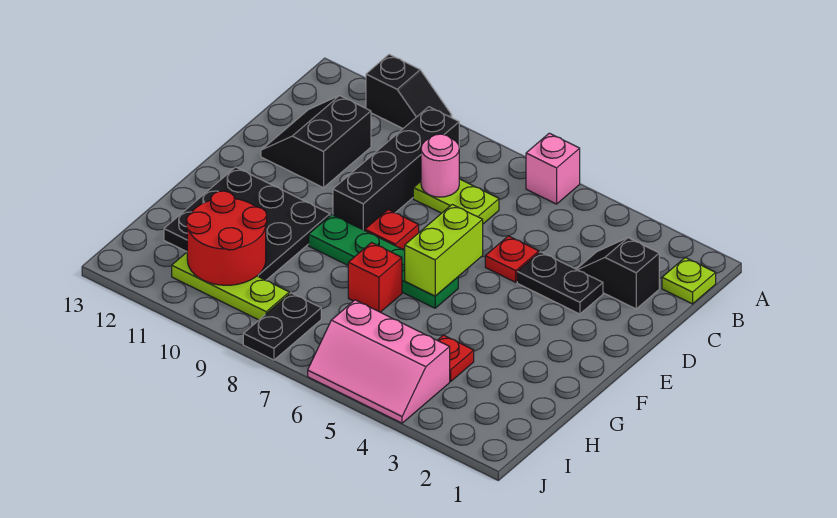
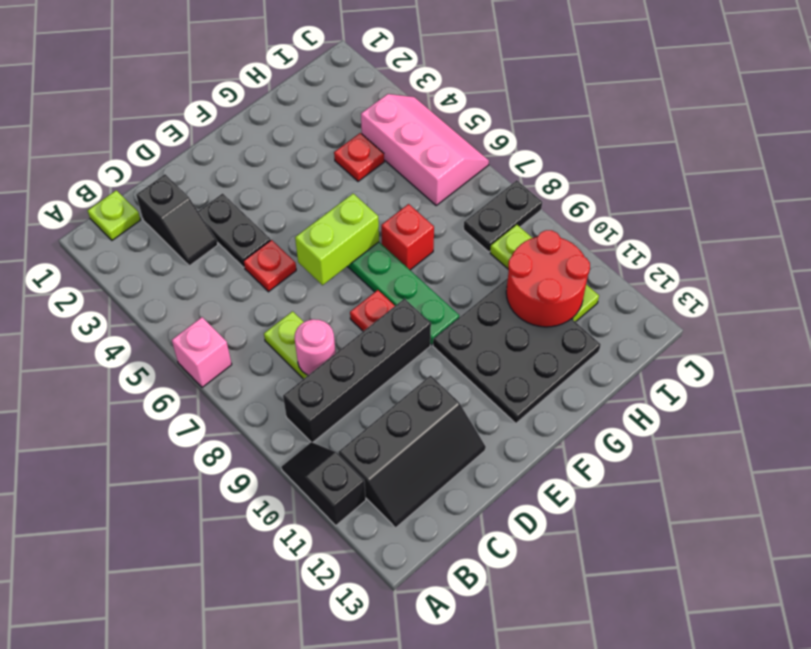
black 2x2 slope [261,96,371,188] -> black 2x3 slope [339,375,486,528]

